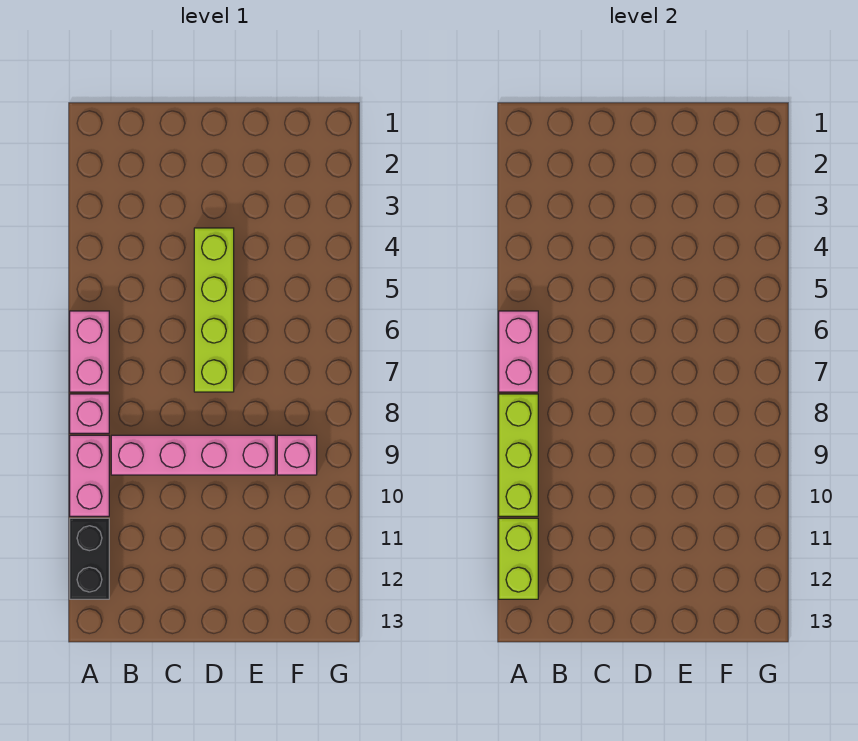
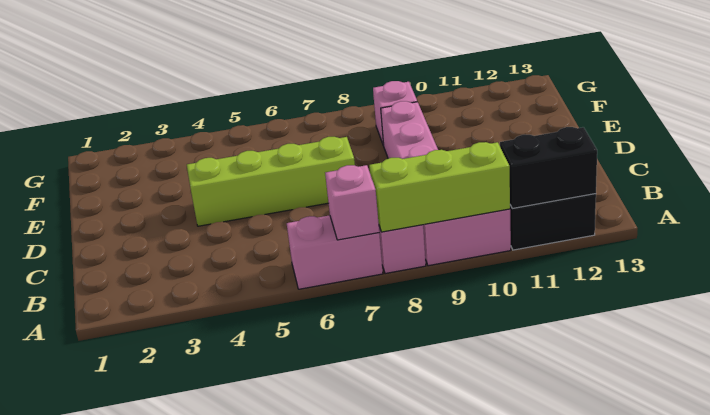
pink 1x2 brick [499,311,538,392] -> pink 1x1 brick [325,165,379,240]
lime 1x2 brick [499,518,538,599] -> black 1x2 brick [500,127,597,208]

